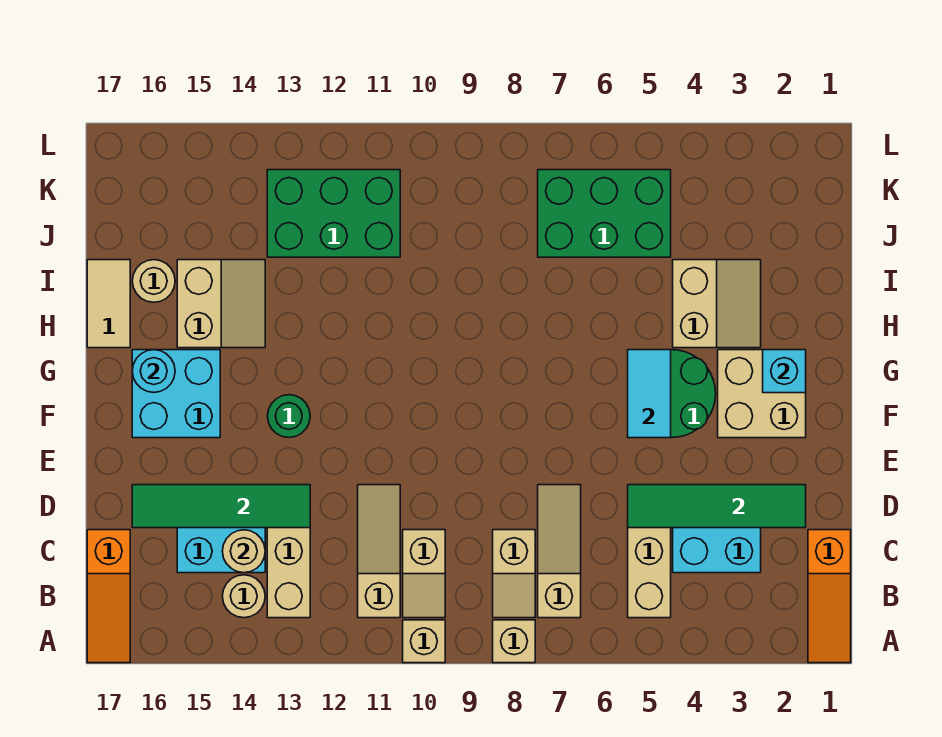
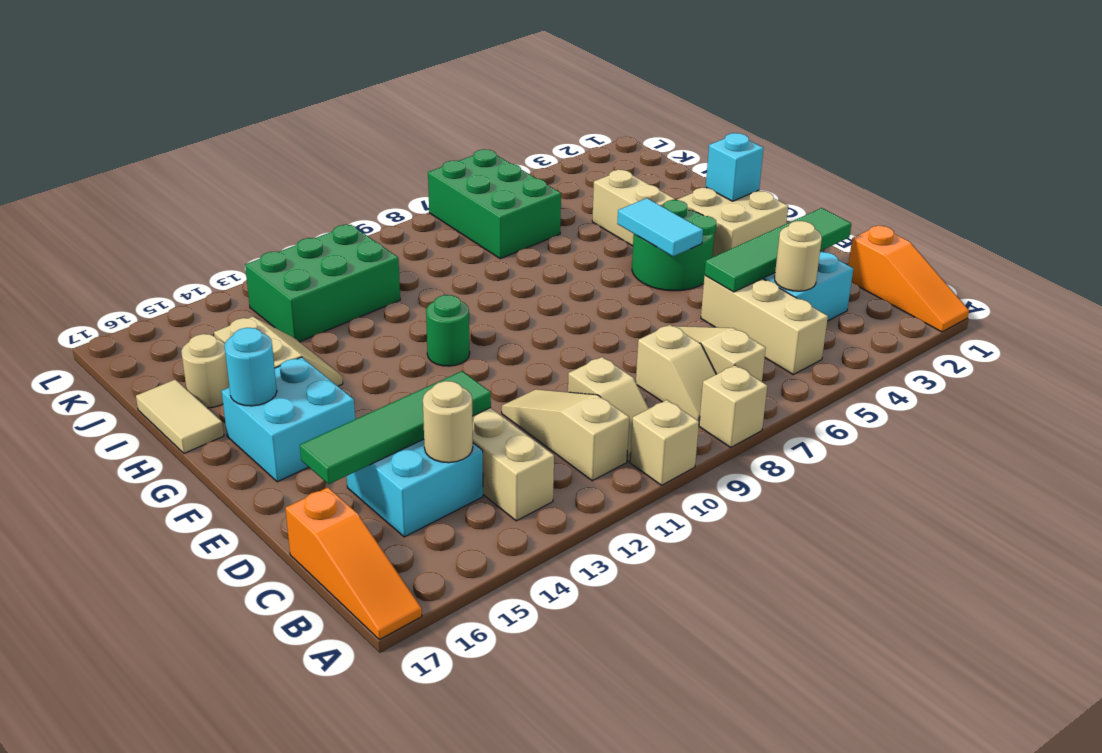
tan 1x1 round brick [222,575,265,618] -> tan 1x1 round brick moved to [775,221,822,291]
green 1x1 round brick [268,395,310,438] -> green 1x1 round brick moved to [426,295,470,366]
green 2x3 brick [538,170,671,257] -> green 2x3 brick turned to [428,149,561,259]

